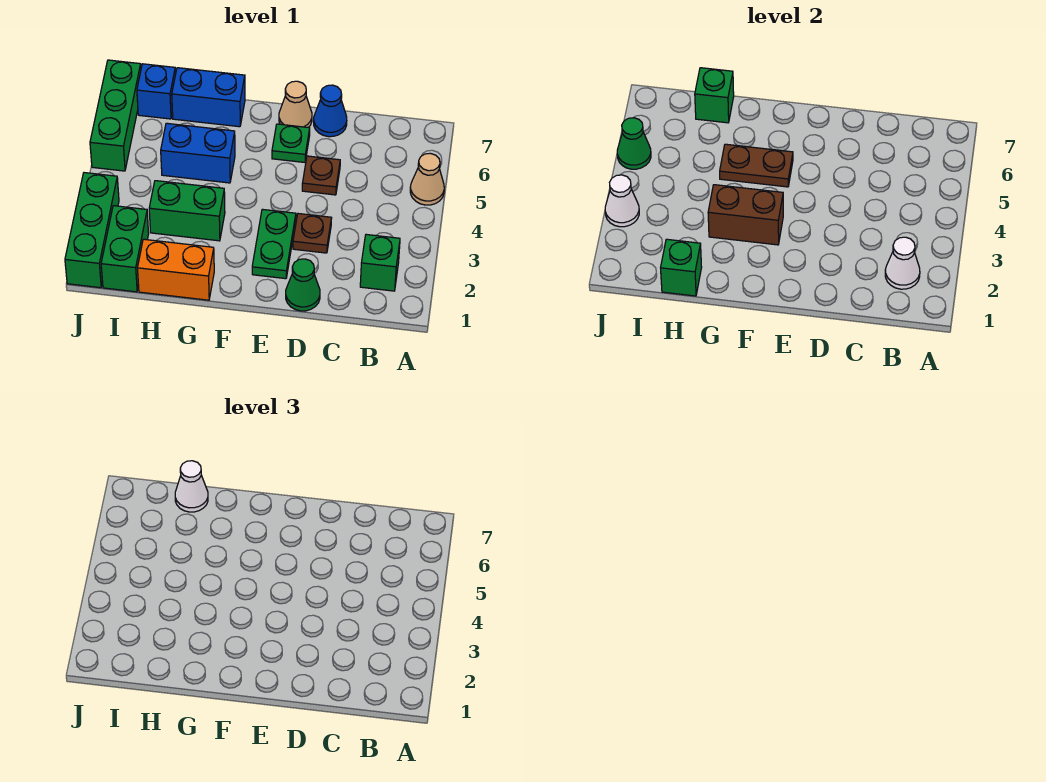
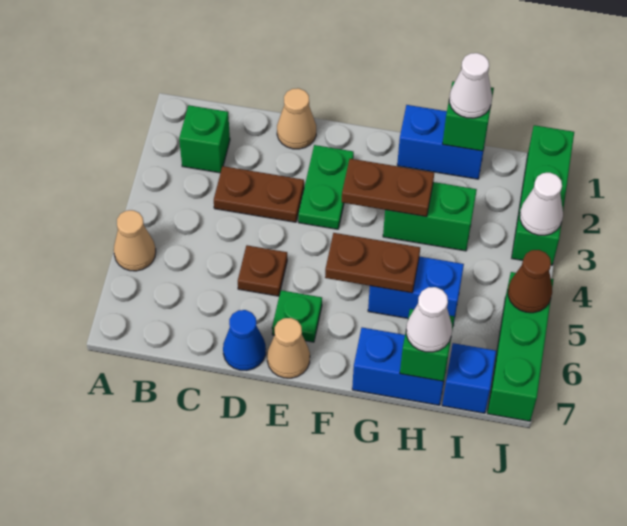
white 1x1 cone [885,237,920,289] -> white 1x1 cone moved to [449,53,492,118]
green 1x1 cone [286,259,320,311] -> tan 1x1 cone [277,88,316,149]
brown 1x1 plate [293,214,332,253] -> brown 1x2 plate [214,166,304,222]
brown 1x2 brick [708,185,783,245] -> brown 1x2 plate [342,159,434,217]
orange 1x2 brick [138,239,214,300] -> blue 1x2 brick [397,105,484,179]
green 1x2 brick [101,206,149,292] -> none
green 1x1 cone [617,118,651,169] -> brown 1x1 cone [508,250,552,313]

